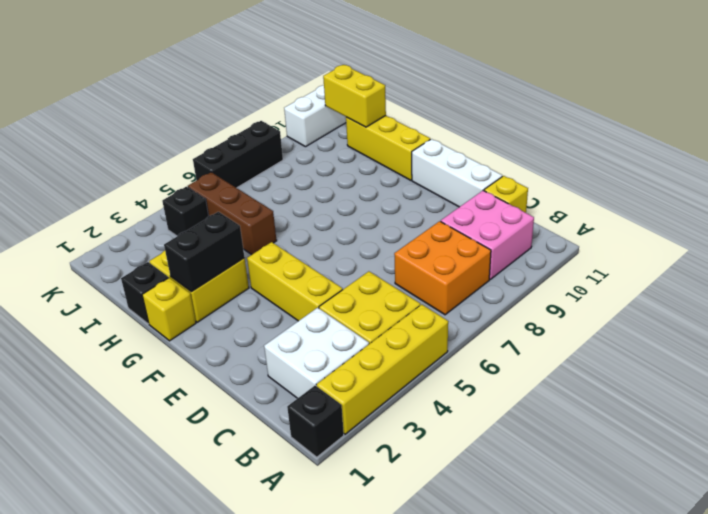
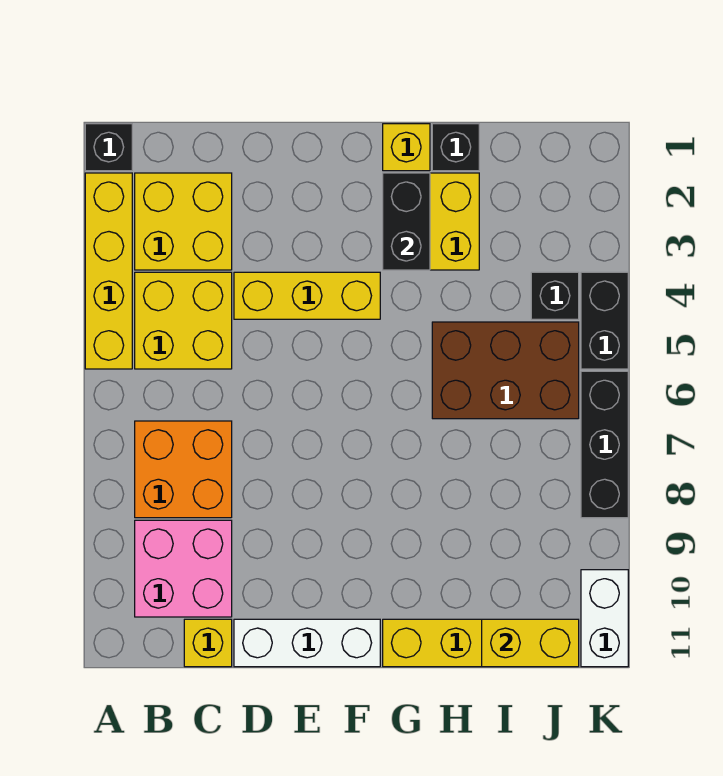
white 2x2 brick [264,308,369,398] -> yellow 2x2 brick [135,173,232,270]
brown 1x3 brick [188,172,277,255] -> brown 2x3 brick [432,322,579,419]
none -> black 1x2 brick [581,272,628,369]

